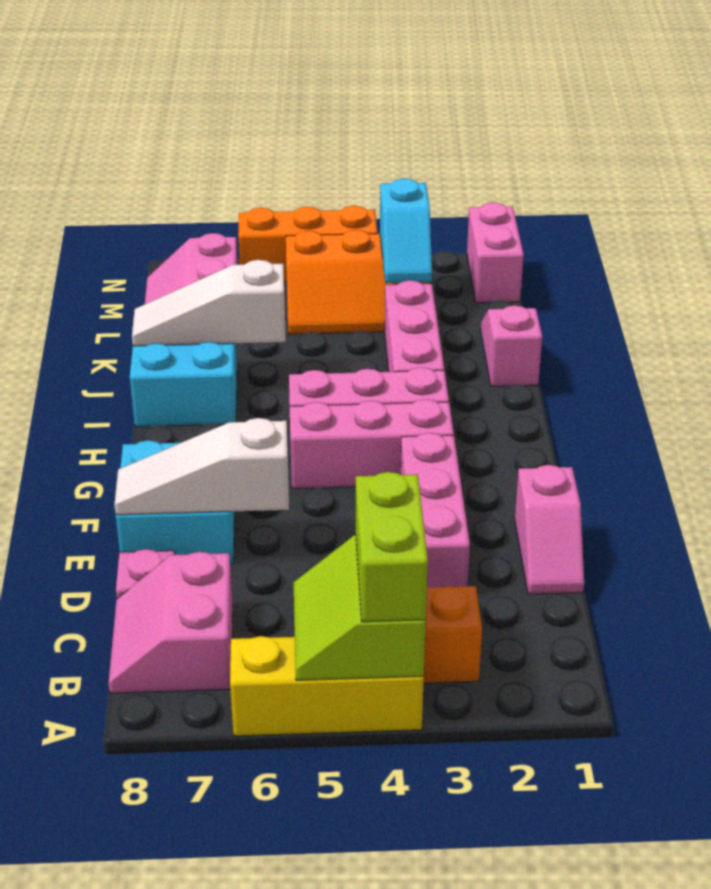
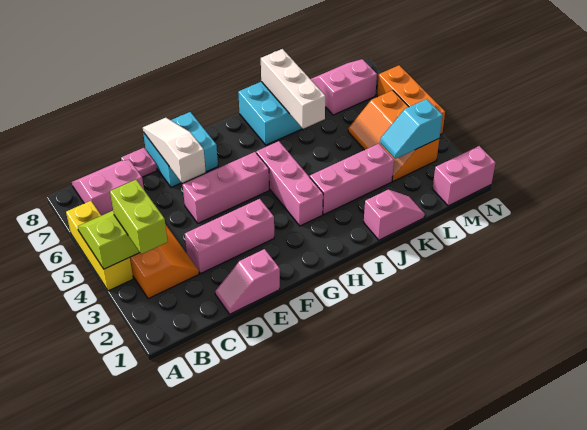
lime 1x2 brick [356,472,428,622] -> lime 1x2 brick turned to [110,180,167,254]
pink 1x3 brick [290,399,454,489] -> pink 1x3 brick turned to [183,152,269,223]
white 1x3 slope [132,260,286,346] -> white 1x3 brick [261,49,325,129]

